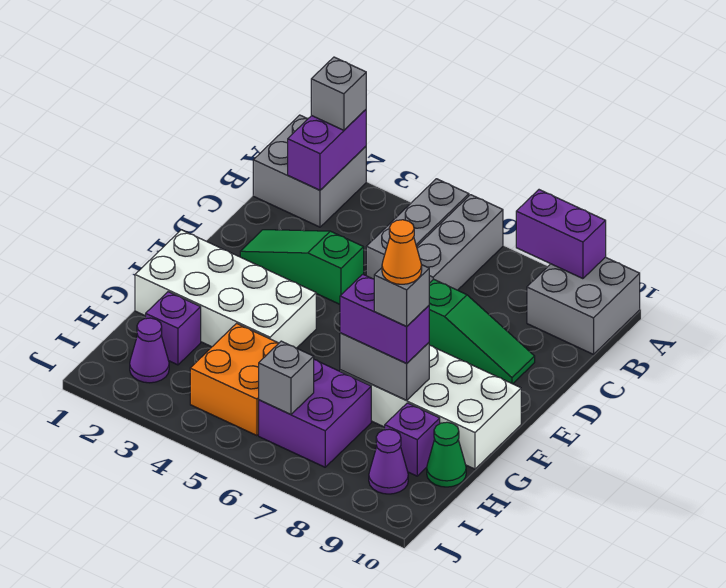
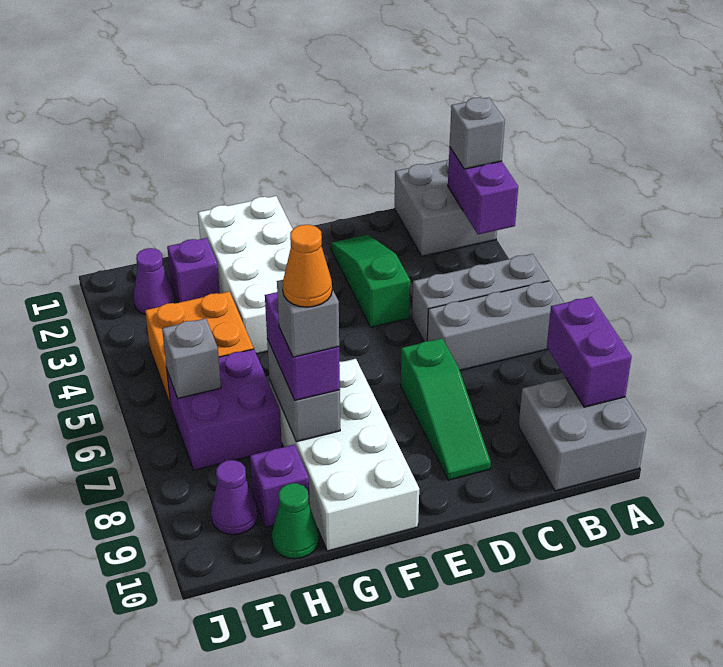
purple 1x2 brick [288,110,366,190] -> purple 1x2 brick turned to [448,147,518,234]

